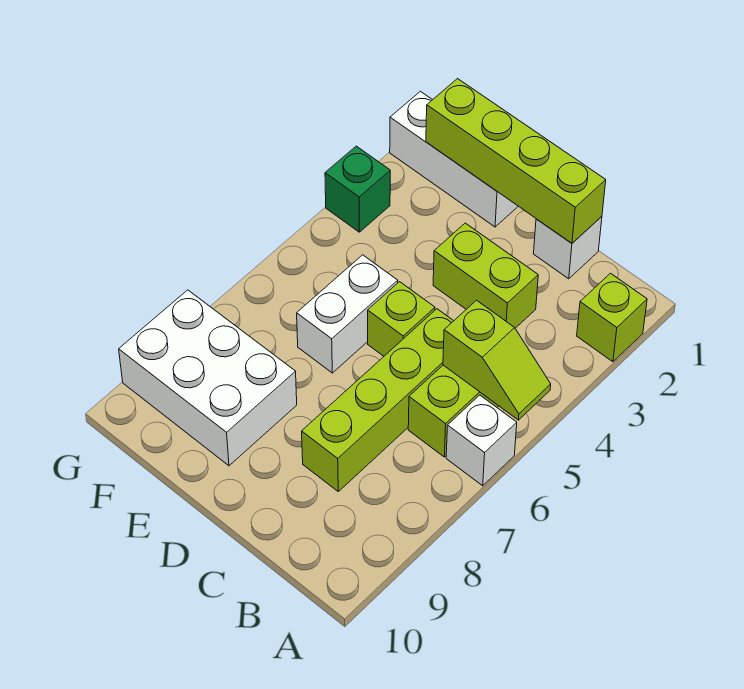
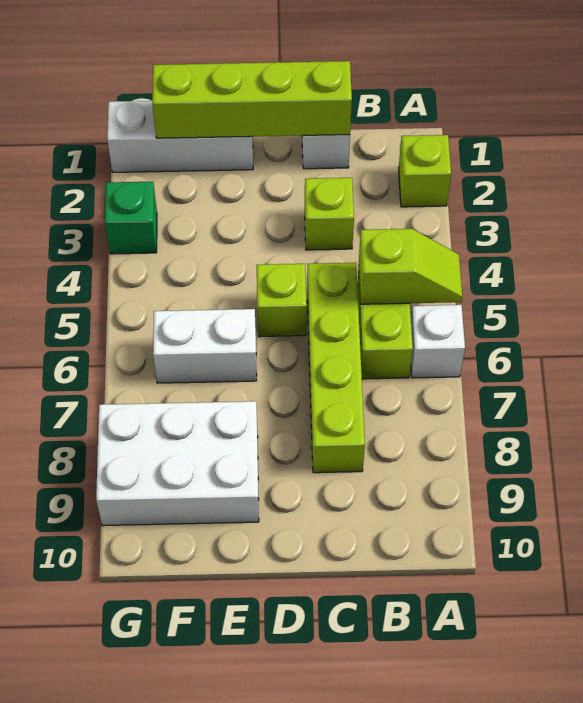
lime 1x2 brick [433,223,538,328] -> lime 1x1 brick [305,178,354,250]
white 1x2 brick [297,255,398,373] -> white 1x2 brick turned to [153,309,257,383]

